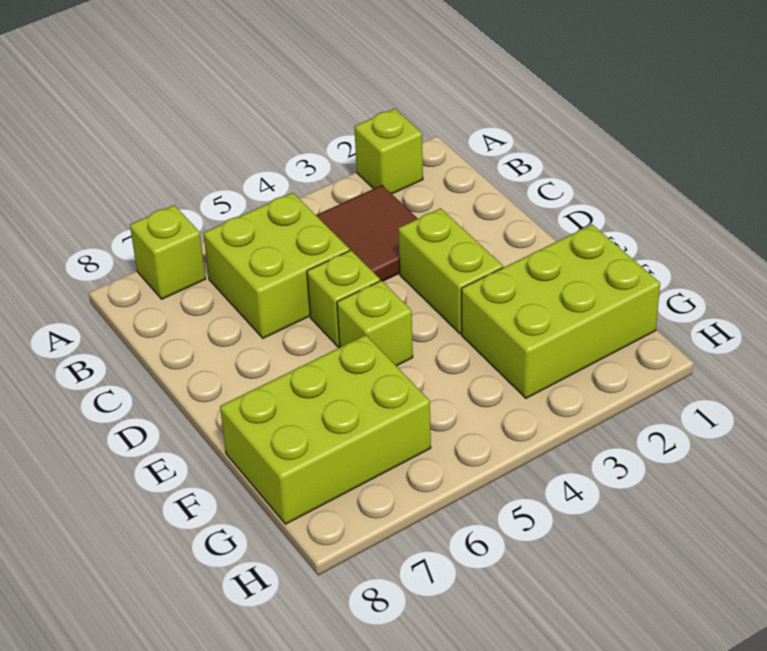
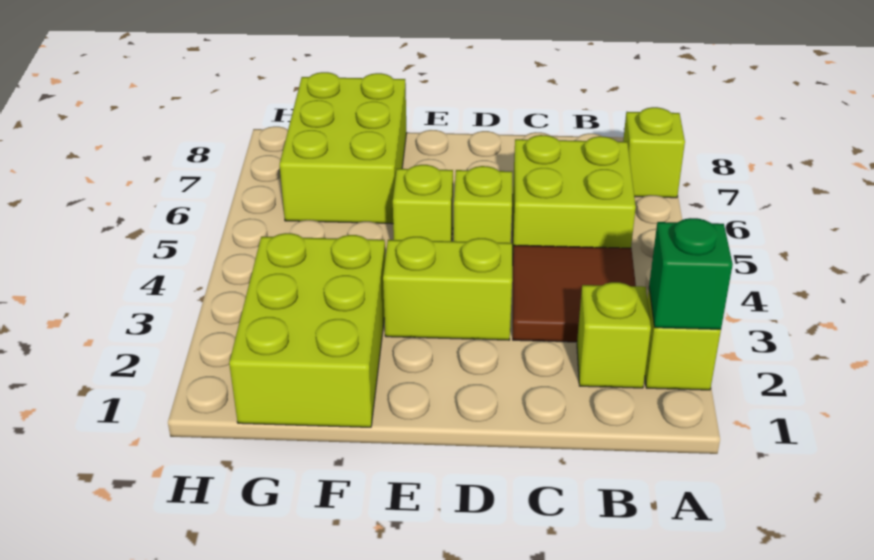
none -> green 1x1 brick [649,218,733,329]
none -> lime 1x1 brick [577,282,651,388]

